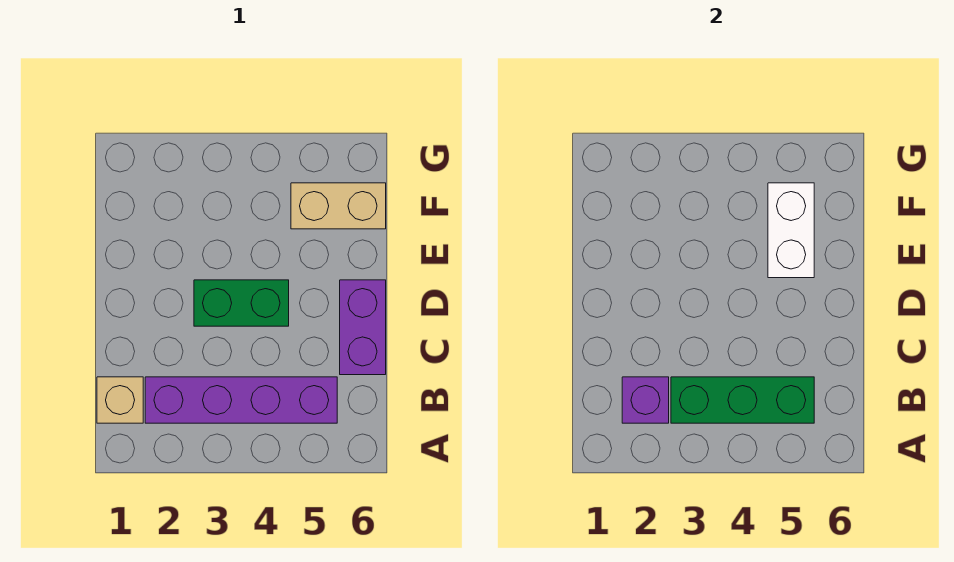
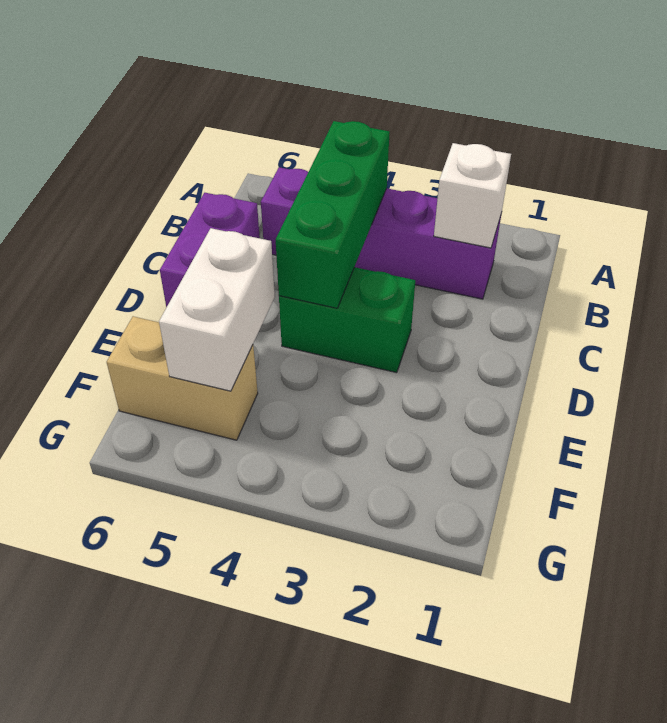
tan 1x1 brick [97,377,143,423] -> none
purple 1x1 brick [622,377,669,423] -> white 1x1 brick [434,143,511,248]
green 1x3 brick [671,377,814,423] -> green 1x3 brick turned to [276,121,390,308]

